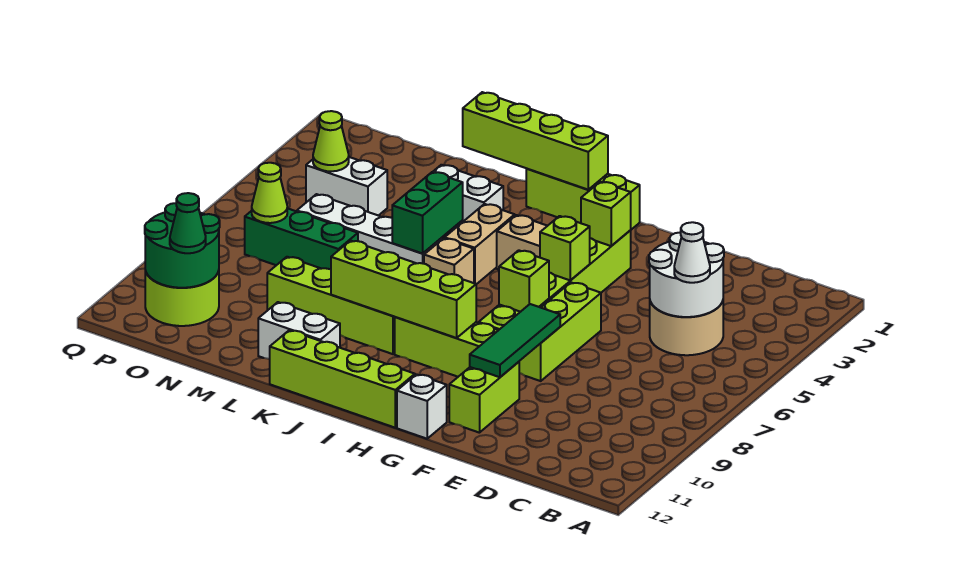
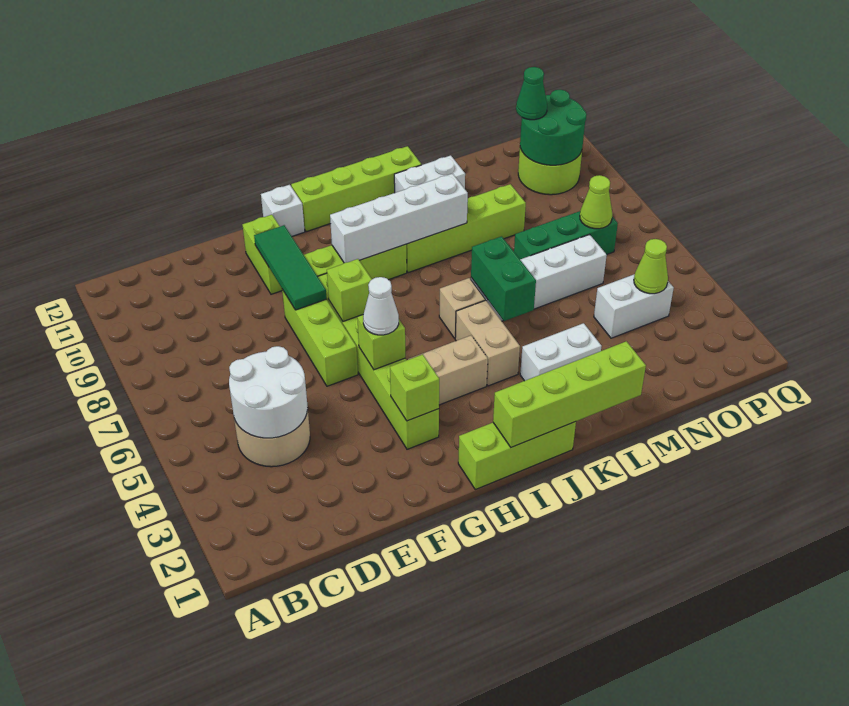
white 1x1 cone [674,222,710,283] -> white 1x1 cone moved to [363,277,399,335]
lime 1x4 brick [331,241,476,338] -> white 1x4 brick [330,174,468,263]

